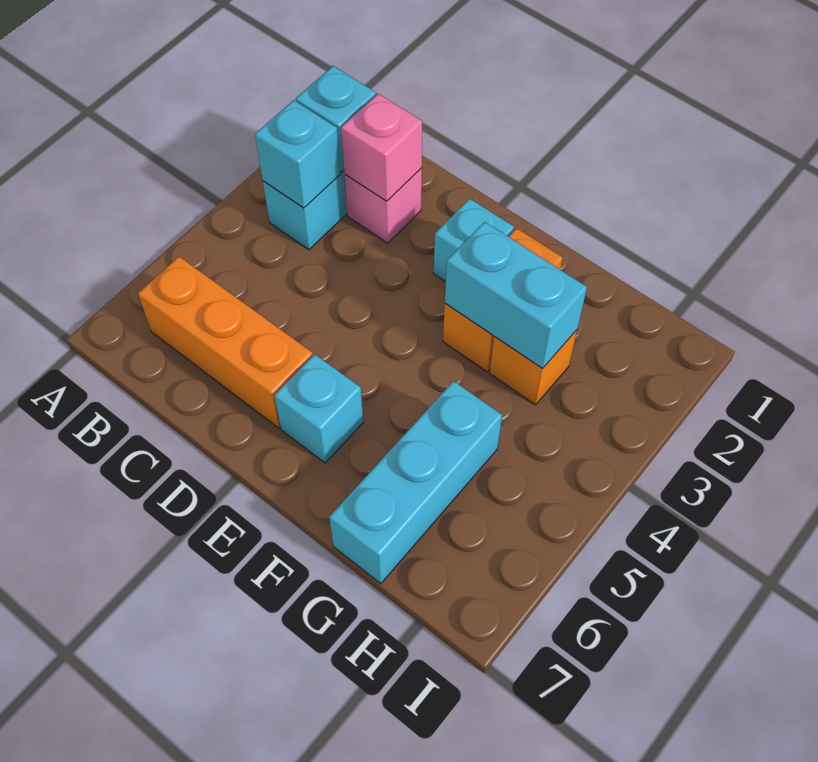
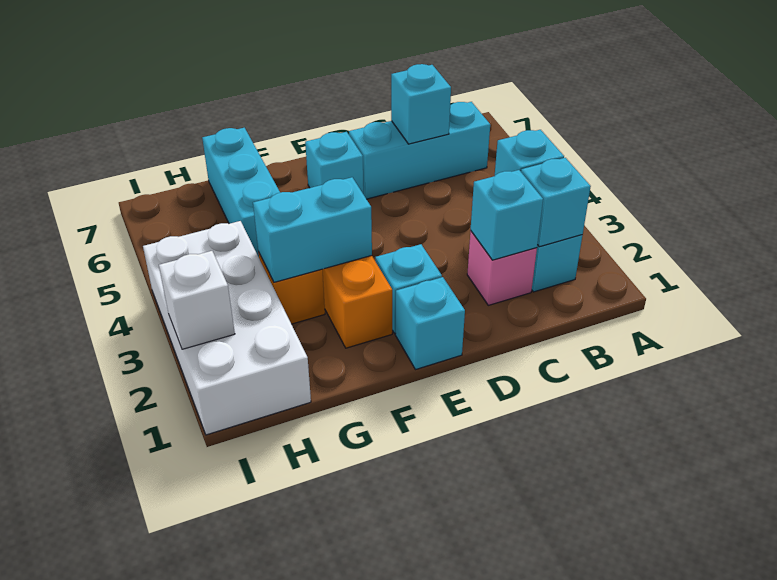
orange 1x3 brick [138,257,313,428] -> cyan 1x3 brick [349,102,490,199]
pink 1x1 brick [341,94,422,201] -> cyan 1x1 brick [471,170,543,260]
none -> cyan 1x1 brick [391,64,451,144]
none -> cyan 1x1 brick [395,277,465,370]
none -> white 2x4 brick [143,221,311,435]
none -> white 1x1 brick [159,251,235,349]

